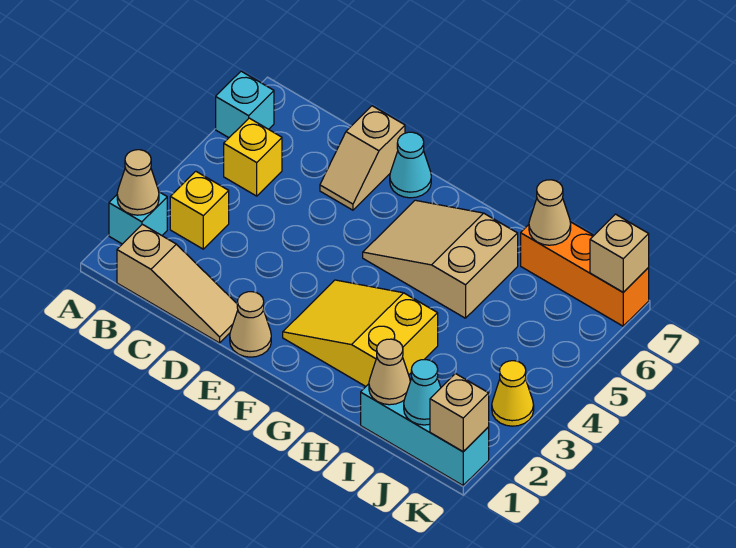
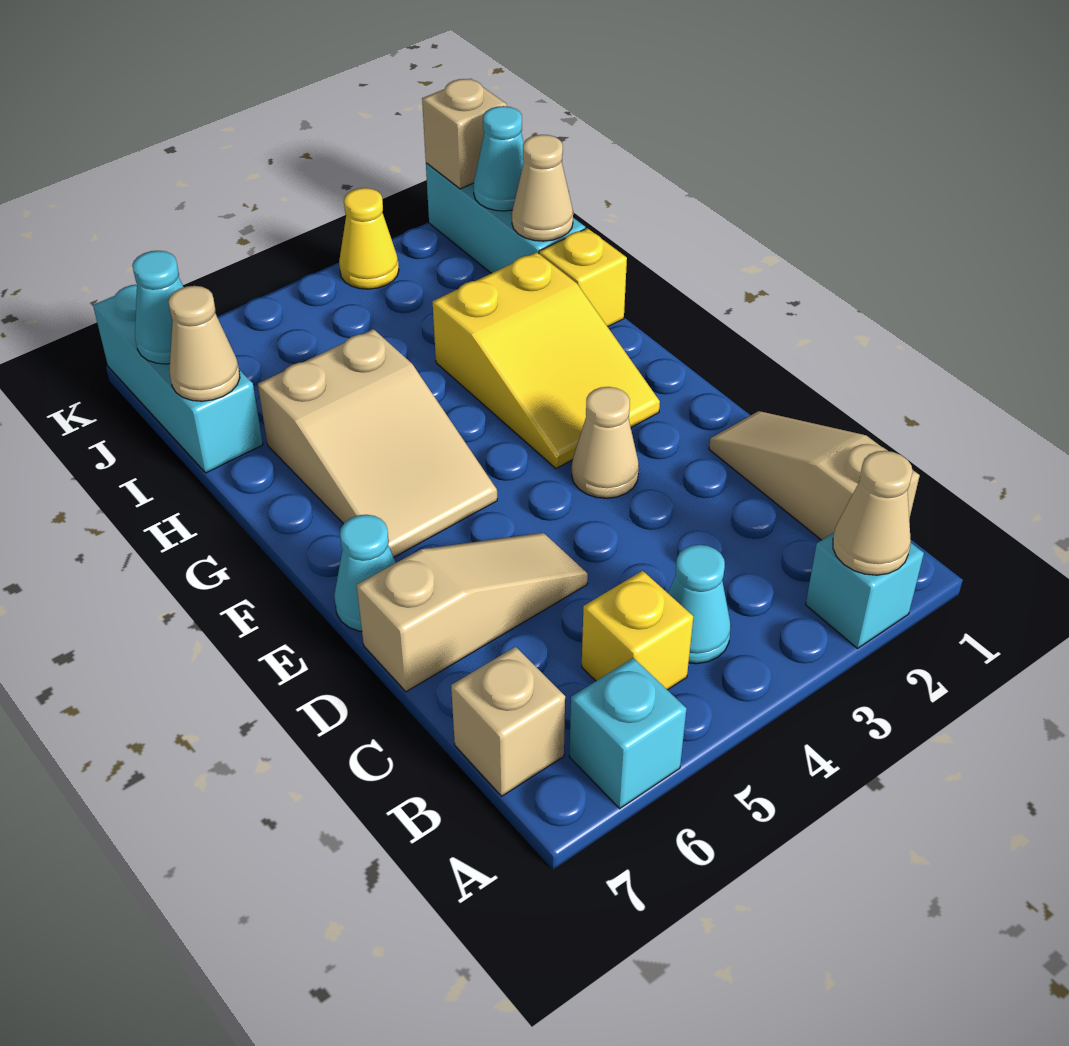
yellow 1x1 brick [170,171,229,249] -> yellow 1x1 brick moved to [539,228,627,327]
none -> cyan 1x1 cone [668,545,731,664]
tan 1x2 slope [320,106,405,210] -> tan 1x3 slope [357,533,588,692]
tan 1x1 cone [230,292,271,357] -> tan 1x1 cone moved to [572,387,639,498]
orange 1x3 brick [521,222,649,326] -> cyan 1x3 brick [93,285,263,473]
none -> cyan 1x1 cone [132,251,183,364]
tan 1x1 brick [590,214,649,292] -> tan 1x1 brick moved to [451,647,565,796]

